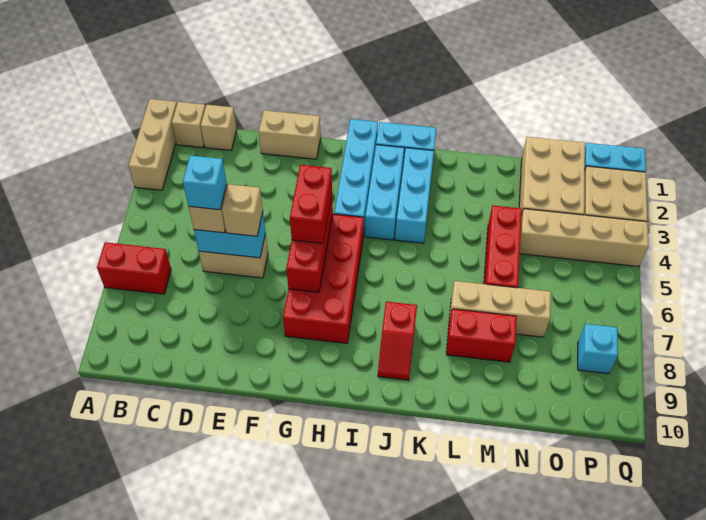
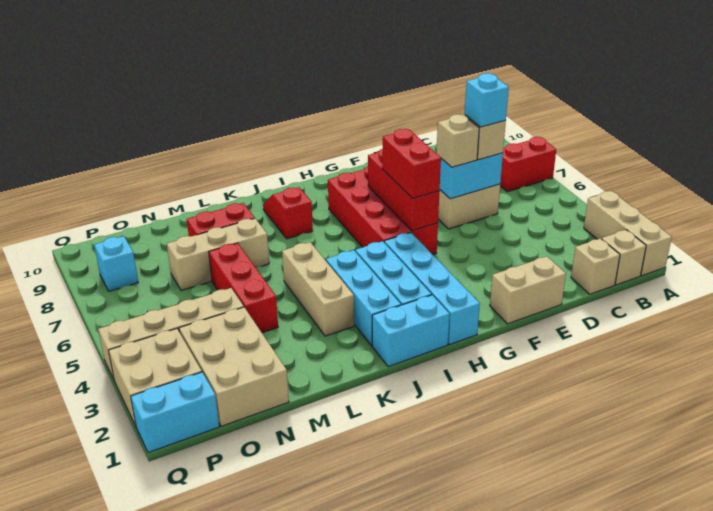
none -> tan 1x3 brick [282,242,354,336]

